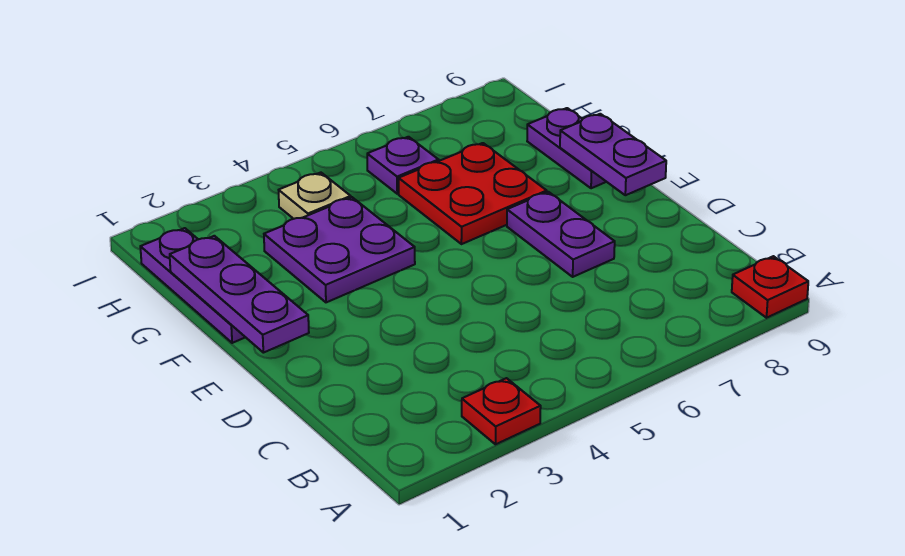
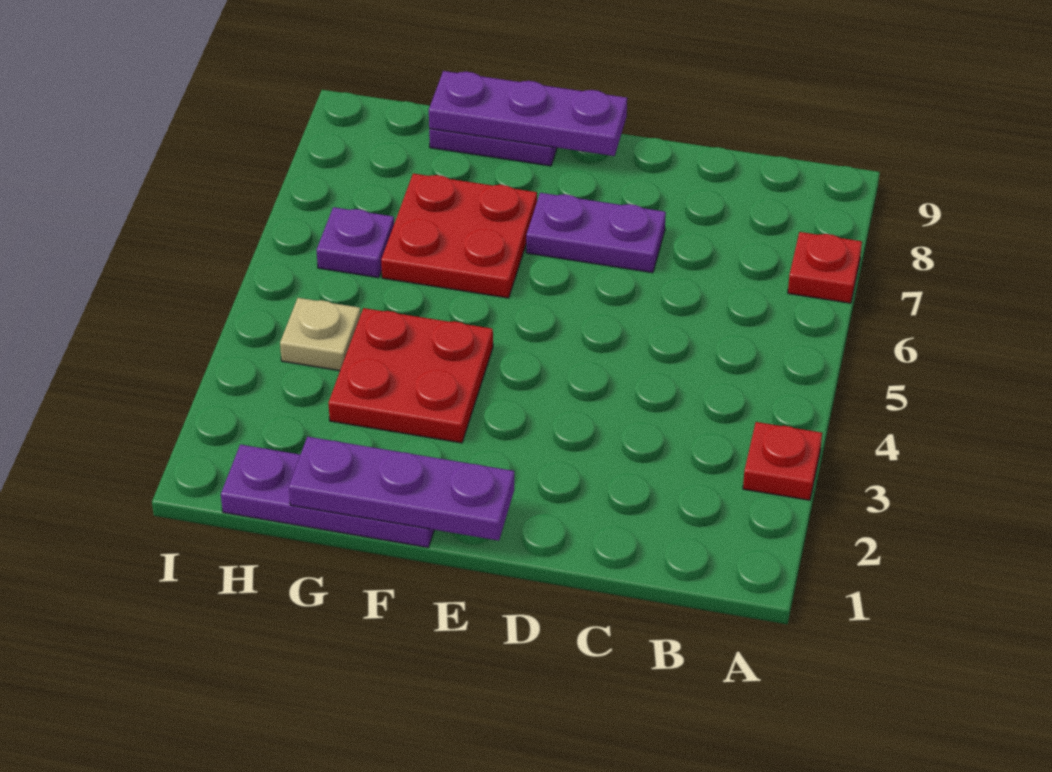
red 1x1 plate [732,256,808,318] -> red 1x1 plate moved to [788,232,862,303]
purple 1x2 plate [560,114,666,195] -> purple 1x3 plate [429,71,627,156]
purple 2x2 plate [264,197,415,302] -> red 2x2 plate [328,308,493,443]

